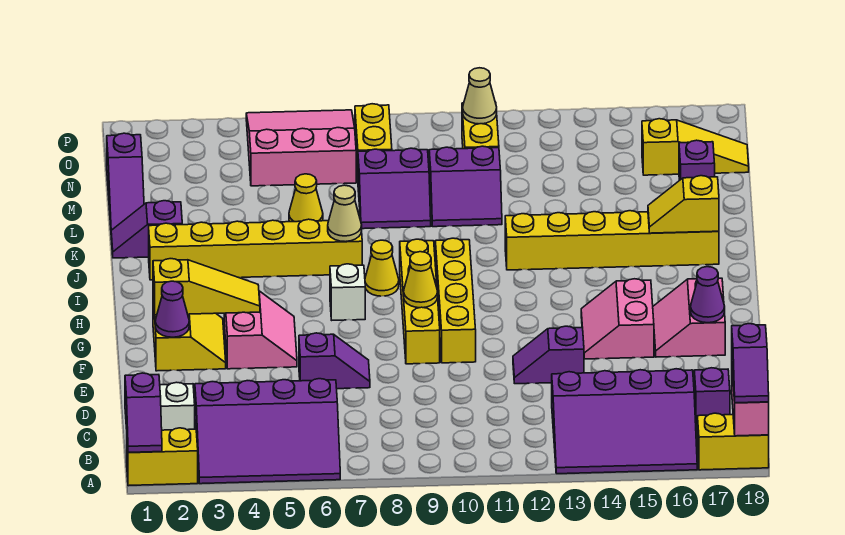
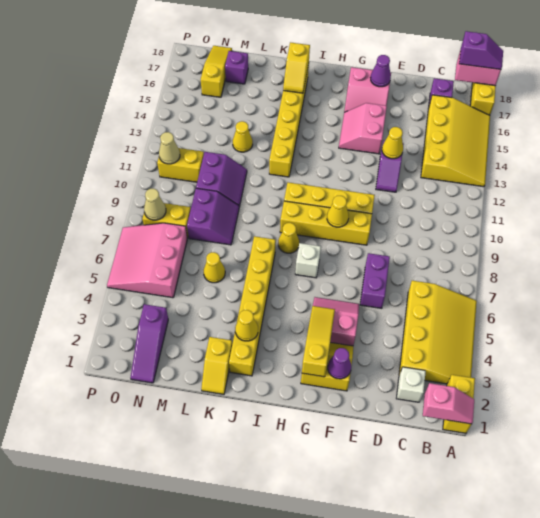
purple 1x2 slope [125,373,162,452] -> pink 1x2 slope [423,383,474,424]
purple 3x4 slope [195,379,340,484] -> yellow 3x4 slope [399,281,477,384]
purple 3x4 slope [552,369,697,474] -> yellow 3x4 slope [421,95,490,187]
purple 1x2 slope [299,333,370,389] -> purple 1x2 brick [360,253,390,308]
none -> yellow 1x1 cone [382,127,403,159]
pink 2x2 slope [581,279,654,359] -> pink 2x2 slope turned to [339,103,387,154]
none -> yellow 1x1 cone [235,310,258,341]
tan 1x1 cone [328,185,362,242] -> tan 1x1 cone moved to [144,188,166,220]
purple 1x2 slope [111,201,182,258] -> yellow 1x2 slope [201,337,232,394]
purple 1x3 slope [107,133,144,230] -> purple 1x3 slope turned to [131,304,168,383]
none -> yellow 1x1 cone [233,121,253,152]

